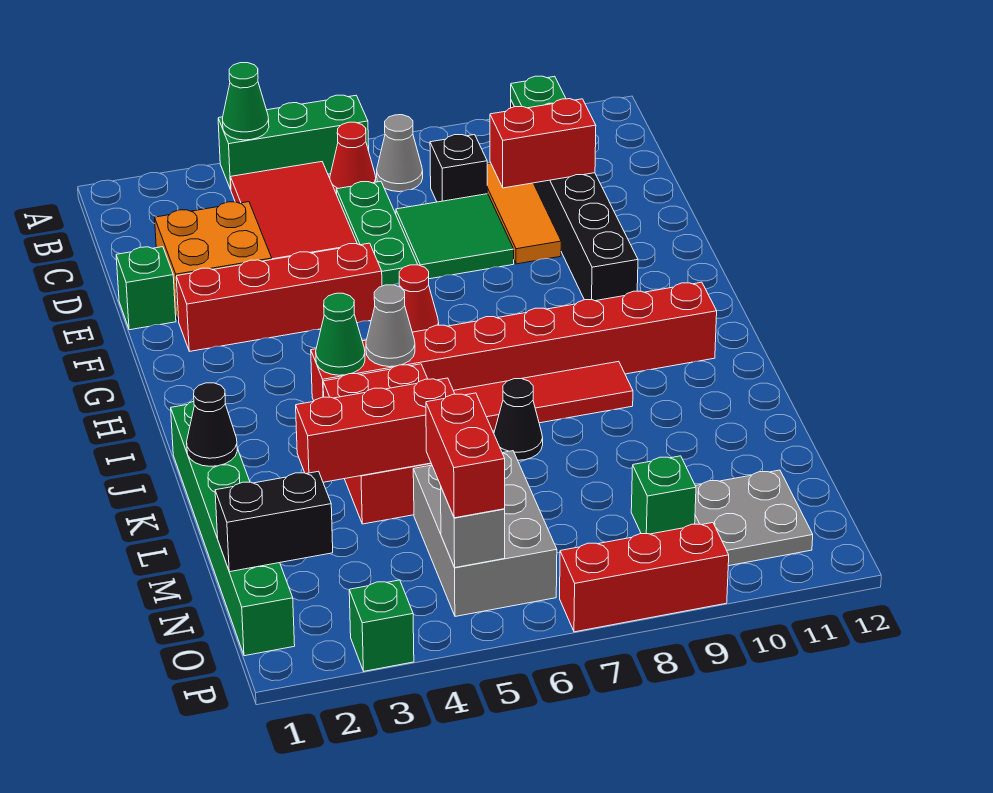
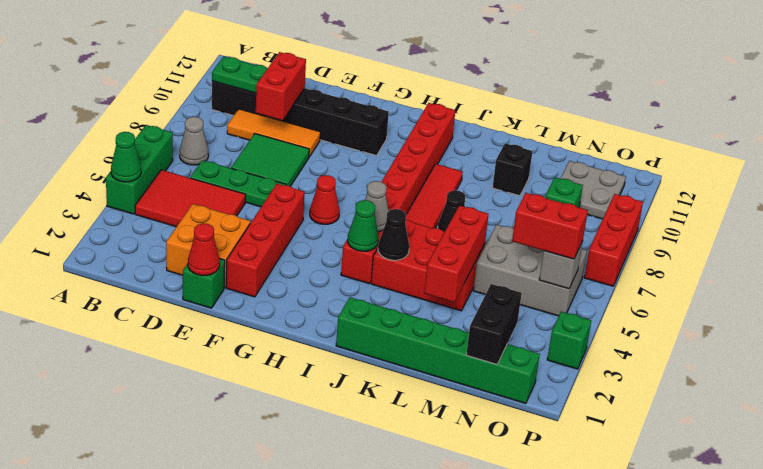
red 1x1 cone [330,122,376,194] -> red 1x1 cone moved to [188,223,220,276]
black 1x1 brick [430,135,487,202] -> black 1x1 brick moved to [493,143,532,196]
black 1x1 cone [187,383,237,466] -> black 1x1 cone moved to [378,209,409,260]

